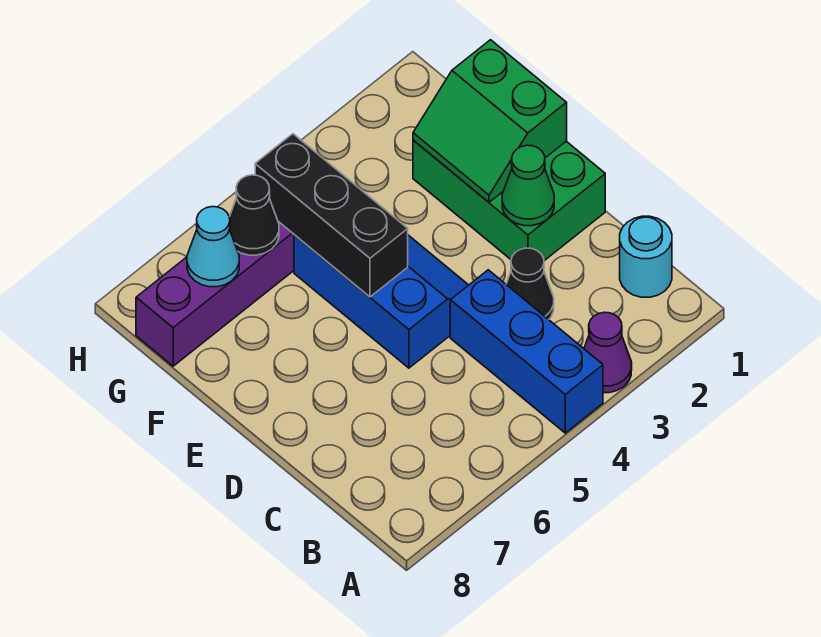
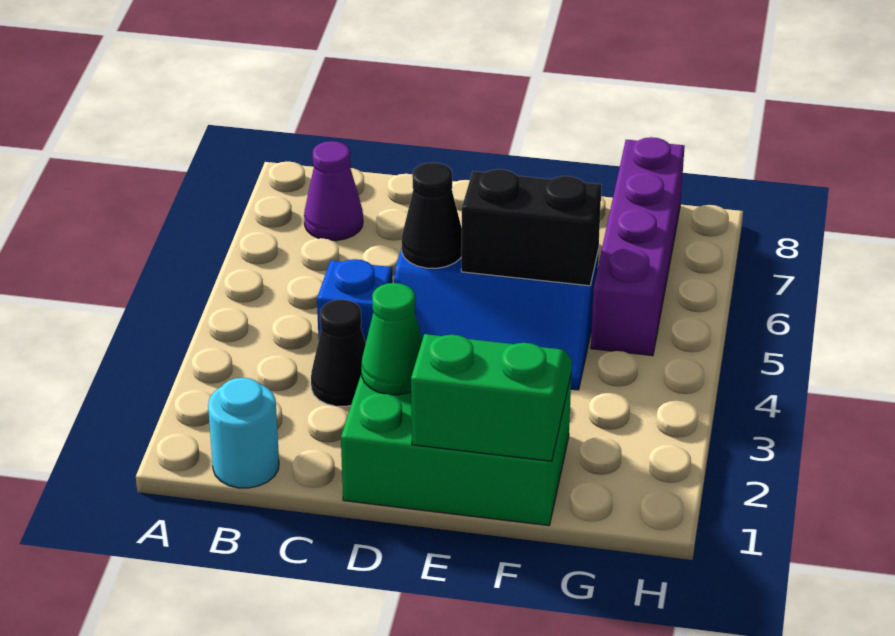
purple 1x1 cone [584,312,632,393] -> purple 1x1 cone moved to [304,141,363,241]
blue 1x3 brick [450,270,603,433] -> blue 1x1 brick [317,259,393,343]
black 1x3 brick [255,134,408,297] -> black 1x2 brick [461,169,602,286]
black 1x1 cone [229,175,279,255] -> black 1x1 cone moved to [402,162,462,268]
cyan 1x1 cone [187,207,239,287] -> none

